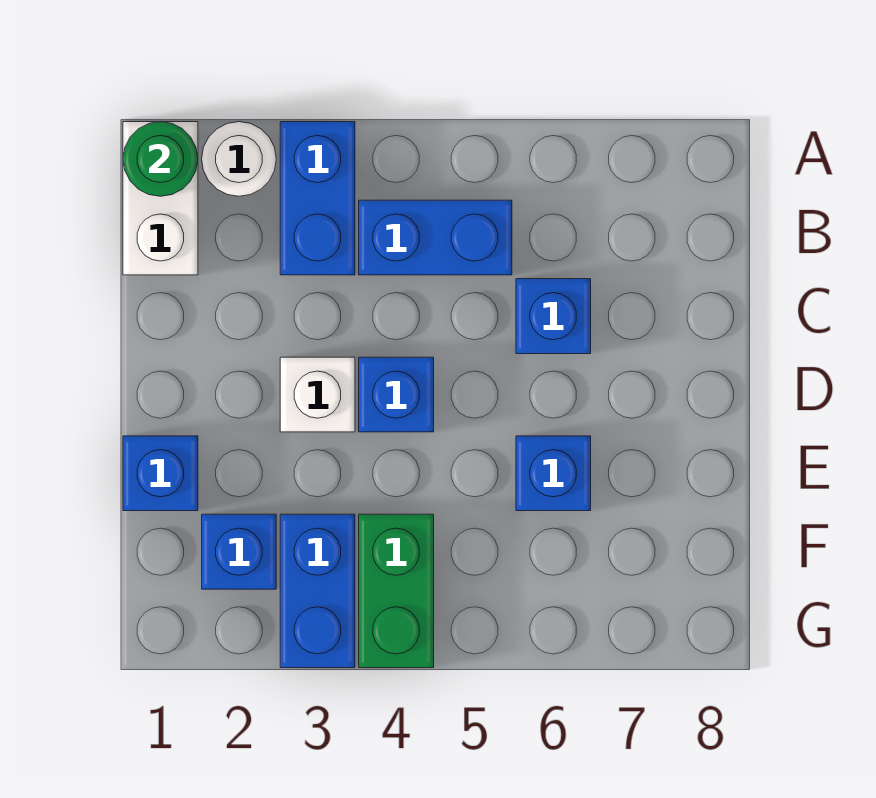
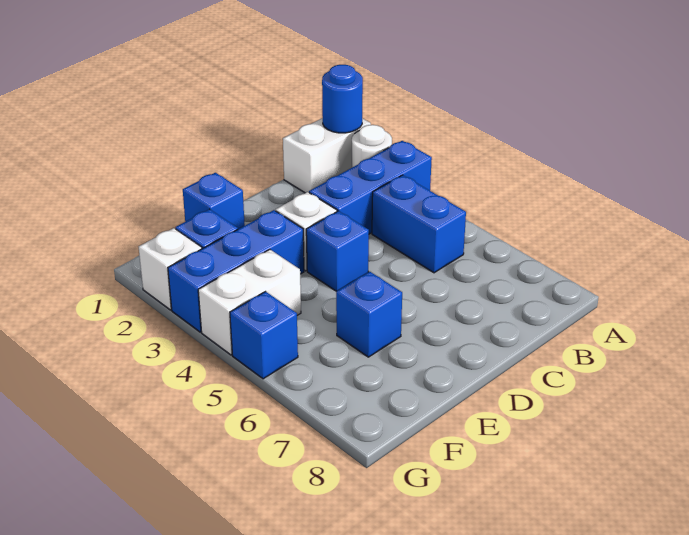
green 1x1 round brick [123,122,198,196] -> blue 1x1 round brick [322,65,363,133]
blue 1x2 brick [280,122,355,275] -> blue 1x3 brick [309,141,432,234]
blue 1x1 brick [516,279,591,354] -> blue 1x1 brick moved to [230,292,298,379]
blue 1x2 brick [280,514,355,668] -> blue 1x3 brick [168,210,304,332]
green 1x2 brick [359,514,434,668] -> white 1x2 brick [198,249,301,355]
none -> white 1x1 brick [139,228,202,310]

